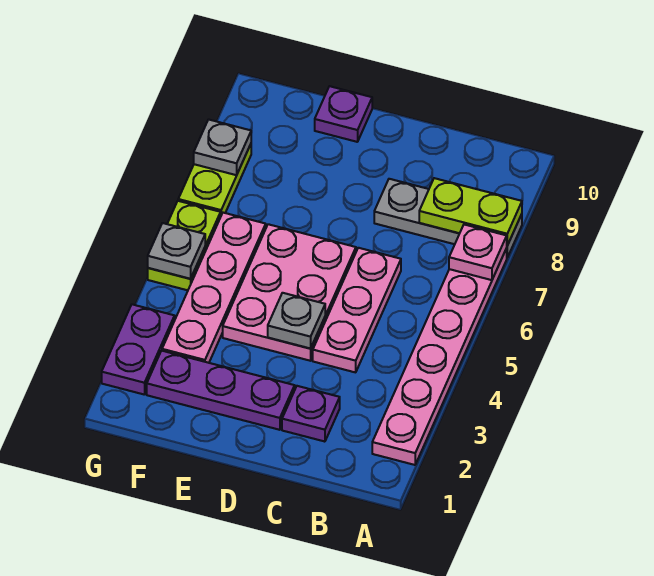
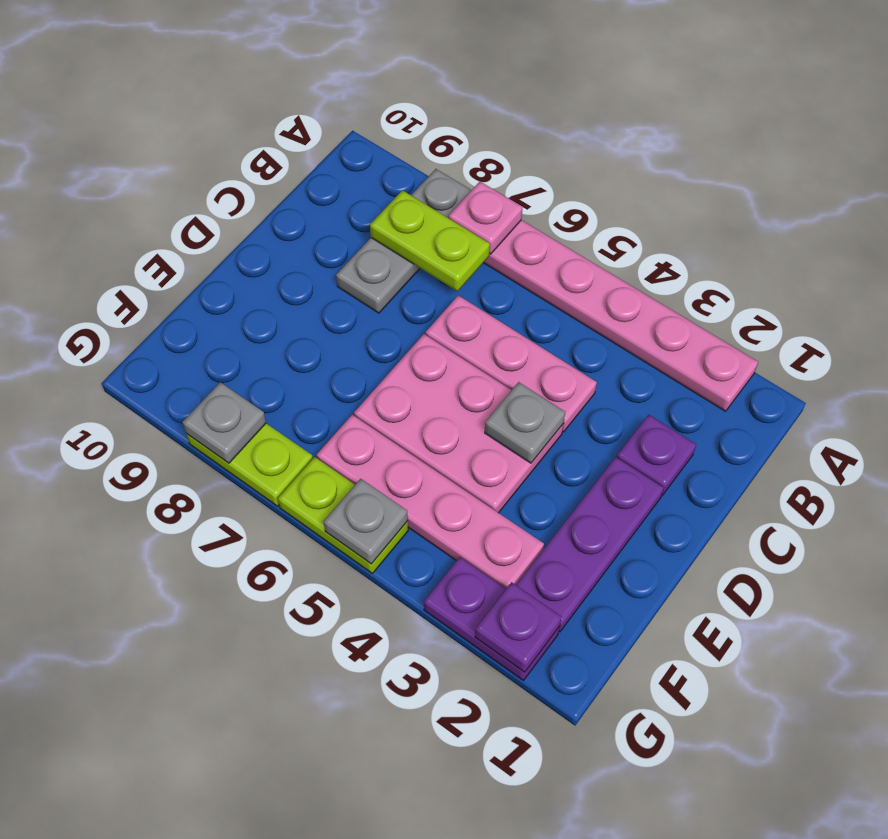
lime 1x2 plate [419,178,522,245] -> lime 1x2 plate turned to [370,190,490,291]
purple 1x1 plate [315,86,372,142] -> purple 1x1 plate moved to [475,582,562,672]

